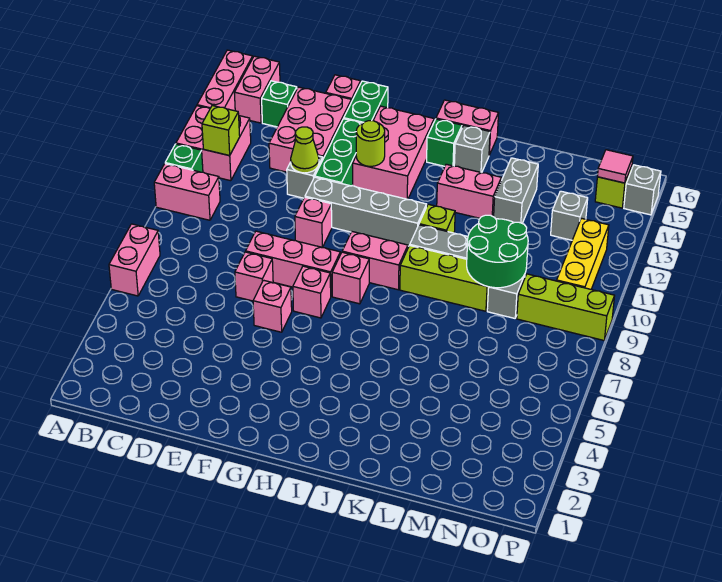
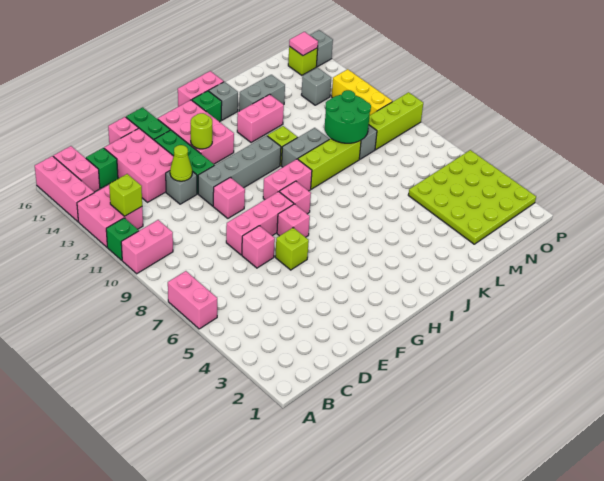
pink 1x1 brick [253,280,292,332] -> lime 1x1 brick [275,228,309,270]
grey 1x2 brick [494,158,538,223] -> grey 1x2 brick turned to [239,75,285,111]
none -> lime 4x4 plate [408,150,536,244]

